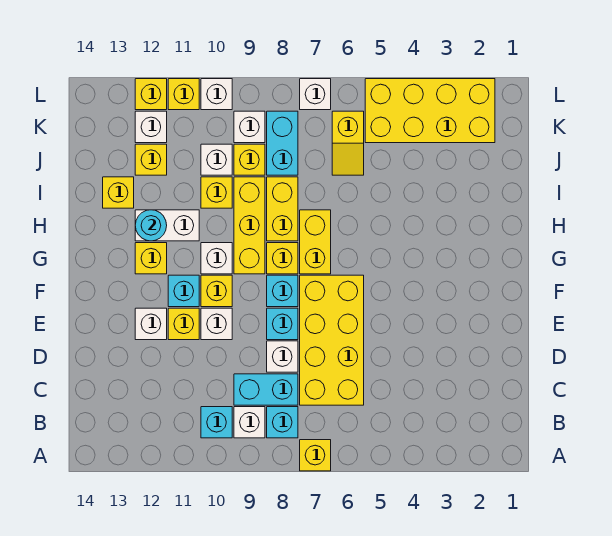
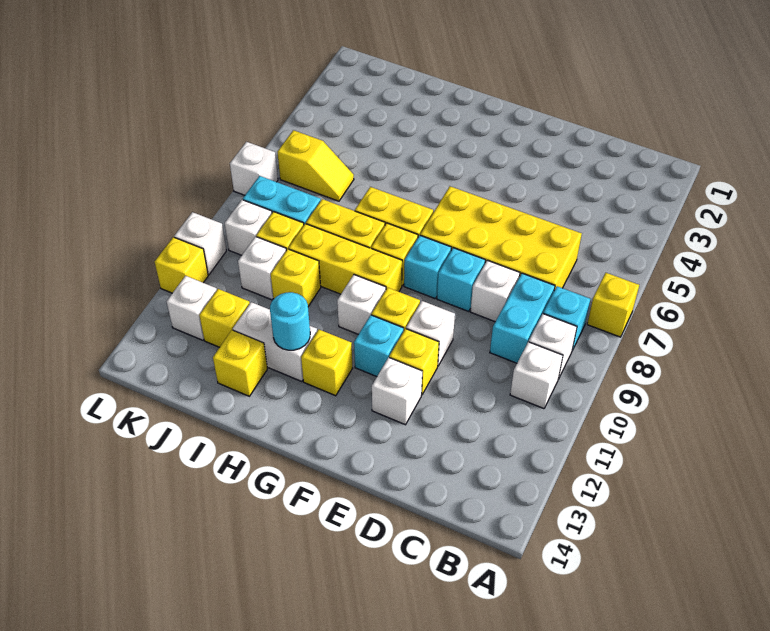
cyan 1x1 brick [201,407,232,438] -> white 1x1 brick [510,342,563,409]
white 1x2 brick [135,210,199,241] -> white 1x2 brick turned to [233,302,317,382]
yellow 2x4 brick [365,79,495,143] -> none
yellow 1x1 brick [135,79,167,110] -> none

